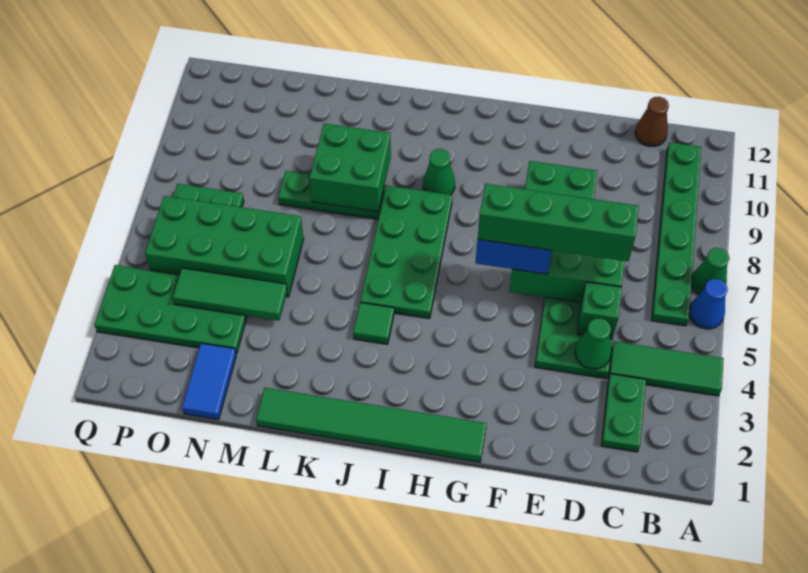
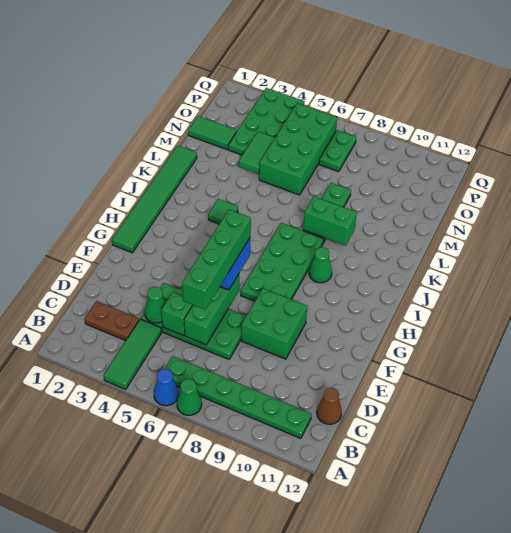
green 1x2 plate [601,374,646,452] -> brown 1x2 plate [85,301,139,341]
green 2x4 plate [360,185,452,319] -> green 2x4 plate turned to [241,223,323,301]
green 2x2 brick [310,124,391,212] -> green 1x2 brick [303,196,357,246]
green 1x3 tile [173,268,287,321] -> green 1x2 tile [239,132,275,174]
blue 1x2 tile [182,343,236,420] -> green 1x2 tile [189,116,237,149]

